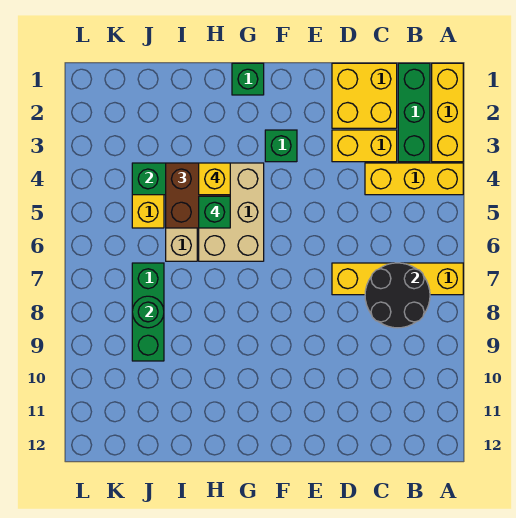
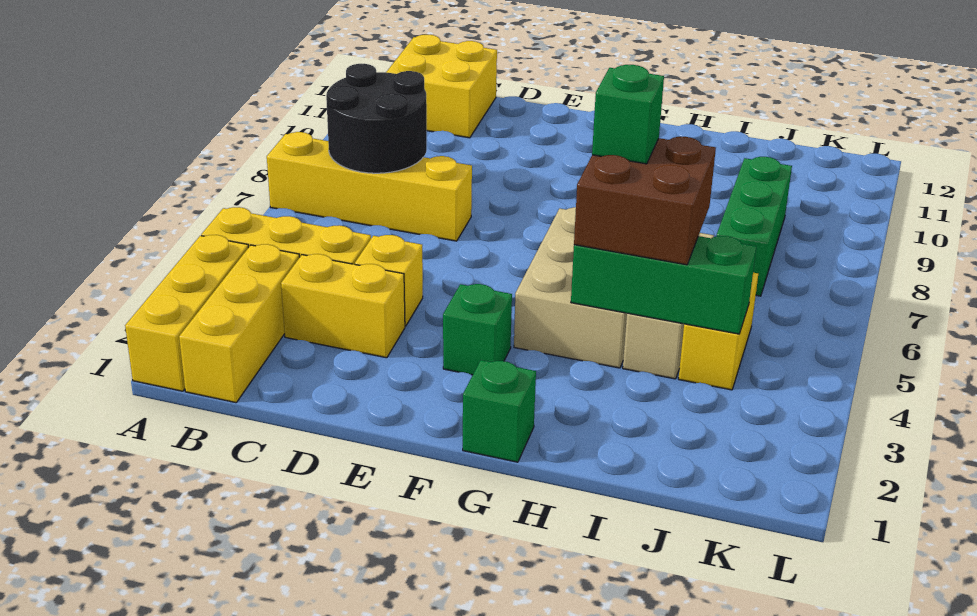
green 1x3 brick [398,63,430,162] -> yellow 1x3 brick [179,244,300,403]
yellow 2x2 brick [332,63,397,128] -> yellow 2x2 brick moved to [386,35,497,138]
yellow 1x1 brick [199,163,230,195] -> yellow 1x1 brick moved to [355,235,423,326]
green 1x1 round brick [132,296,164,328] -> none

